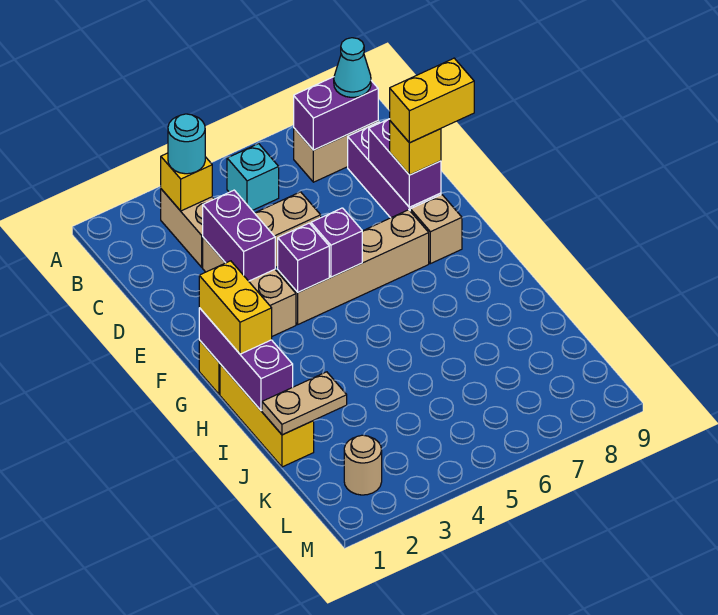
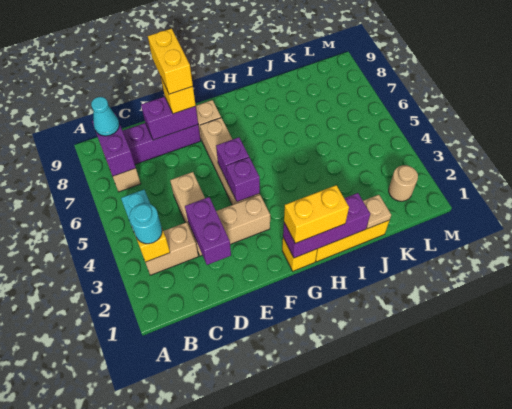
purple 1x2 brick [203,190,275,281] -> purple 1x2 brick turned to [185,197,231,265]
tan 1x2 plate [262,372,347,435] -> tan 1x1 plate [363,195,391,229]

